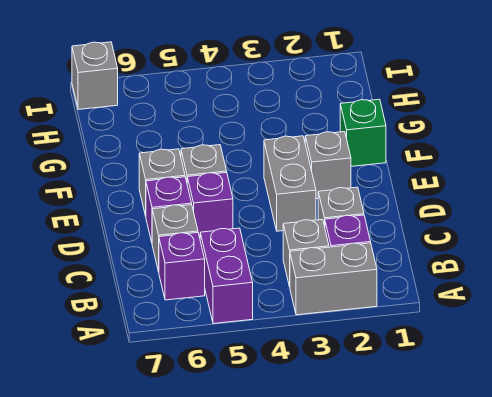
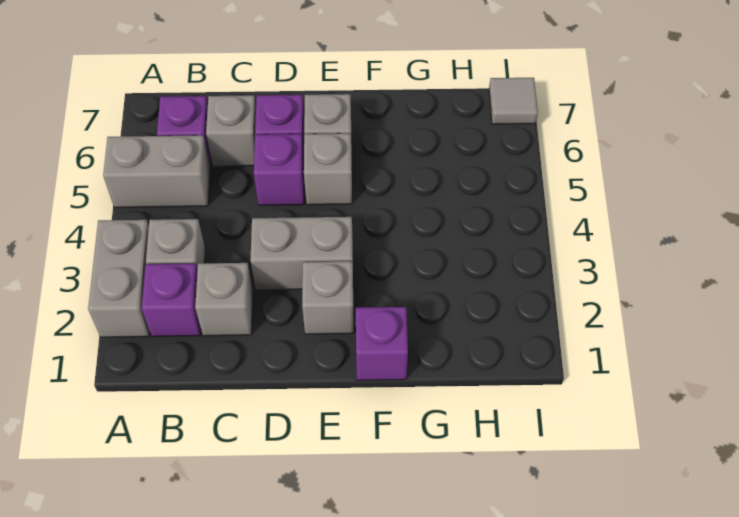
purple 1x2 brick [200,228,253,324] -> grey 1x2 brick [103,135,210,208]
green 1x1 brick [340,99,386,166] -> purple 1x1 brick [356,307,408,380]
grey 1x1 brick [72,42,118,110] -> grey 1x1 tile [489,78,538,124]

